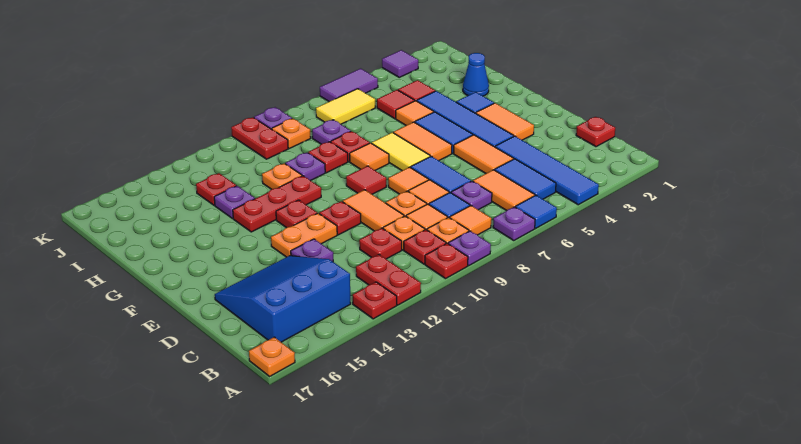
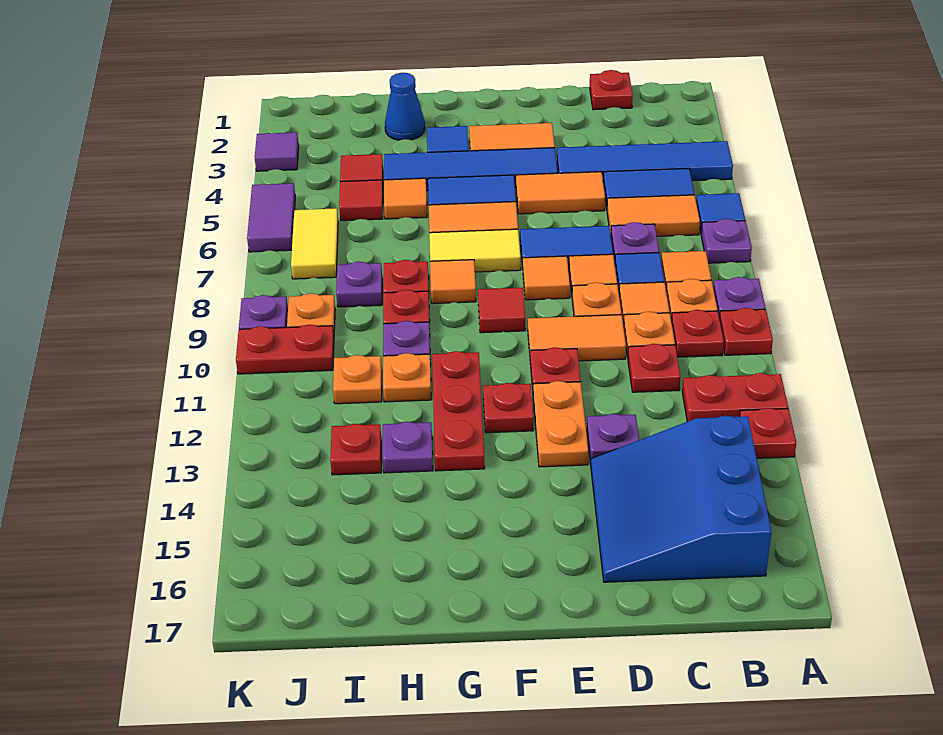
orange 1x1 plate [249,337,295,376] -> orange 1x1 plate moved to [333,355,382,404]

